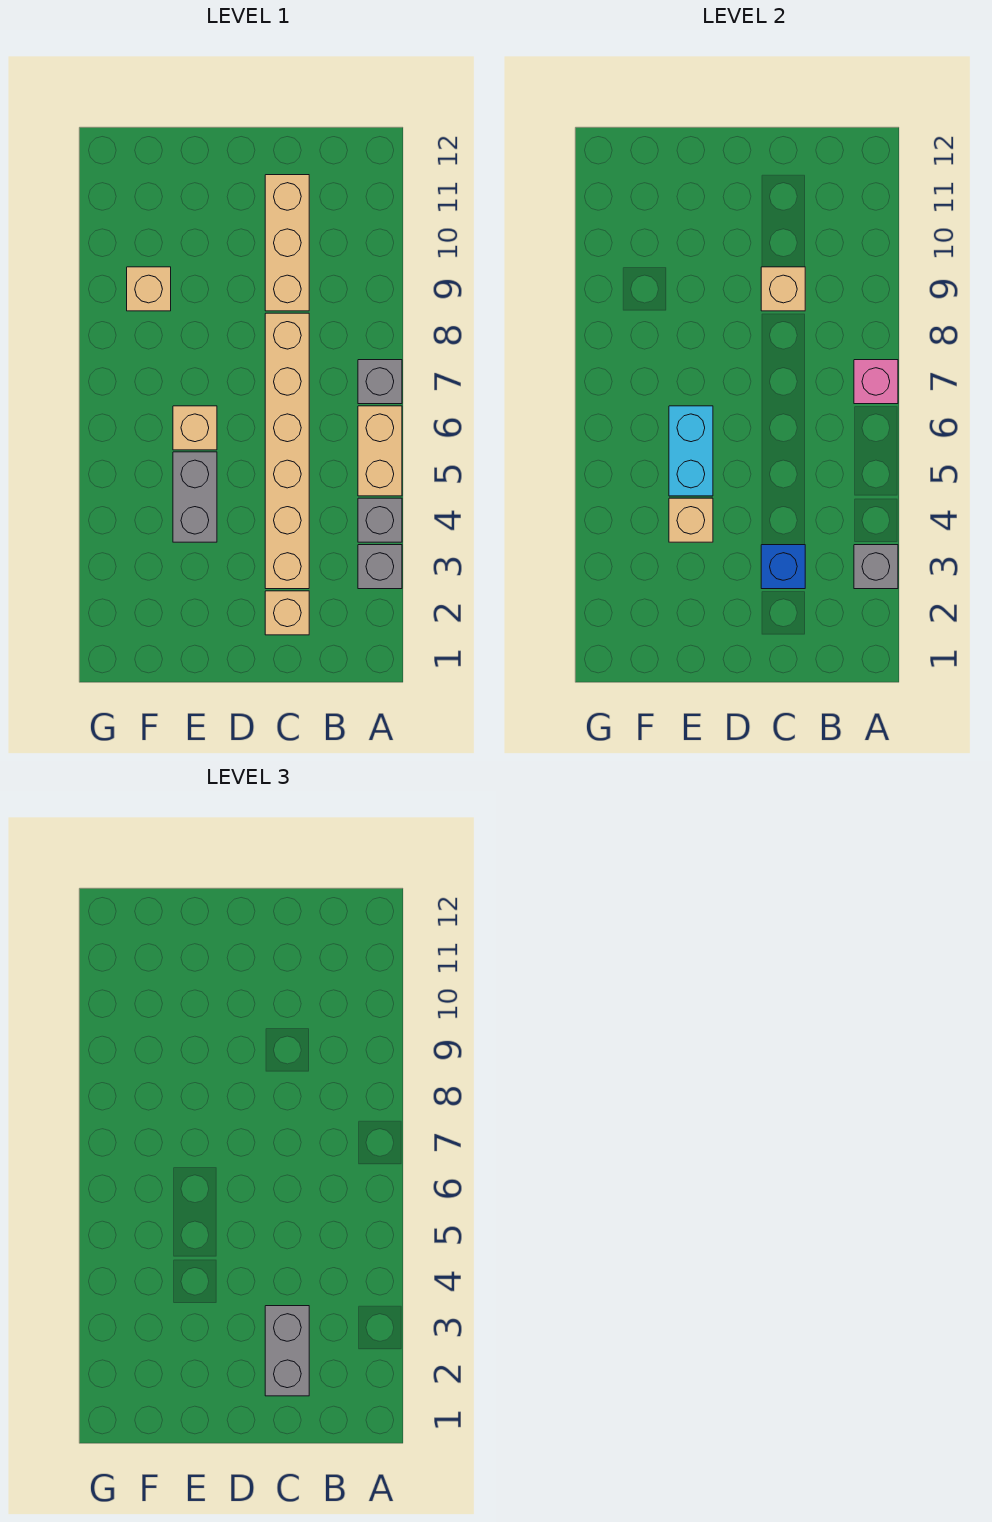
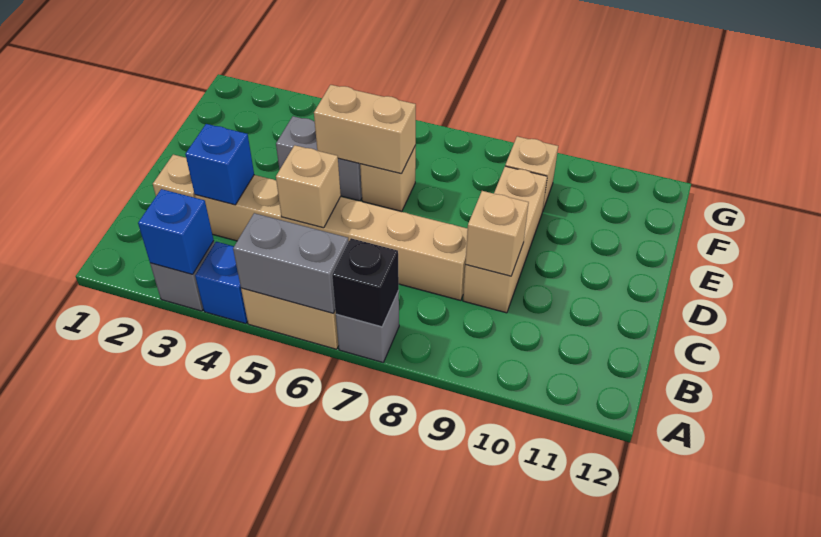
grey 1x1 brick [854,545,898,589] -> blue 1x1 brick [138,189,214,274]
grey 1x1 brick [358,498,402,542] -> blue 1x1 brick [195,242,248,324]
pink 1x1 brick [854,360,898,404] -> black 1x1 brick [332,238,399,327]
grey 1x2 brick [265,1306,309,1396] -> grey 1x2 brick moved to [233,213,349,313]
tan 1x3 brick [265,175,309,311] -> tan 1x3 brick turned to [463,166,547,313]
tan 1x1 brick [669,498,713,542] -> tan 1x1 brick moved to [276,145,341,228]
cyan 1x2 brick [669,406,713,496] -> tan 1x2 brick [314,85,416,174]

